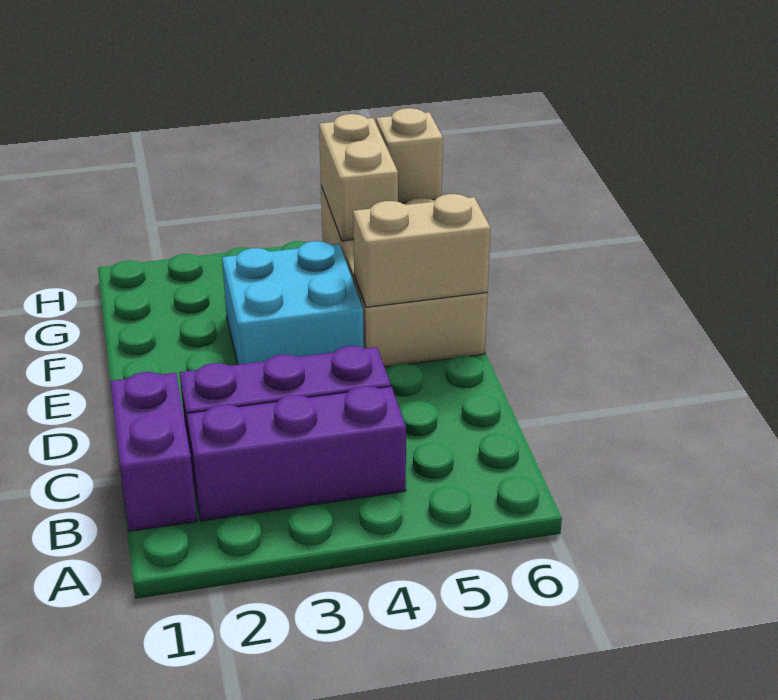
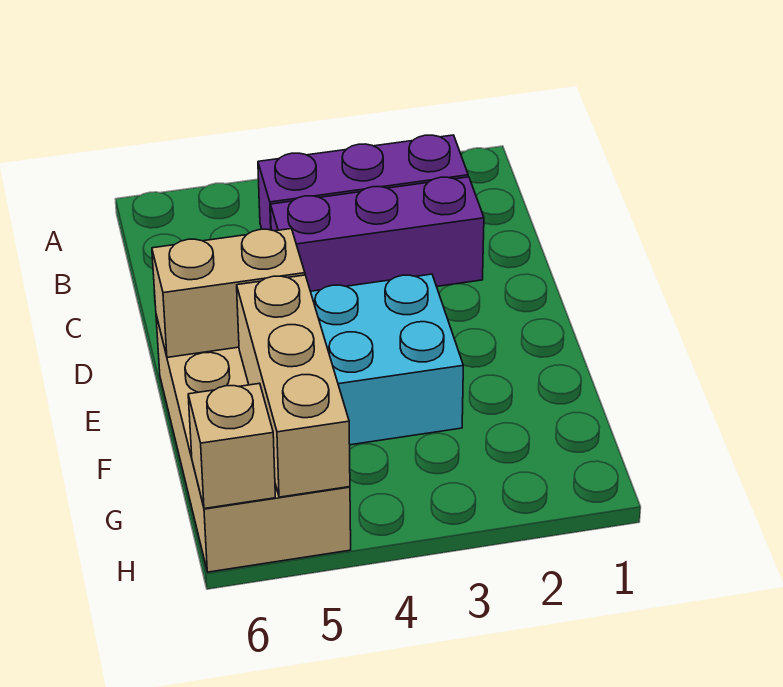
purple 1x2 brick [110,372,197,531] -> none
tan 1x2 brick [319,114,398,241] -> tan 1x3 brick [237,275,350,497]

